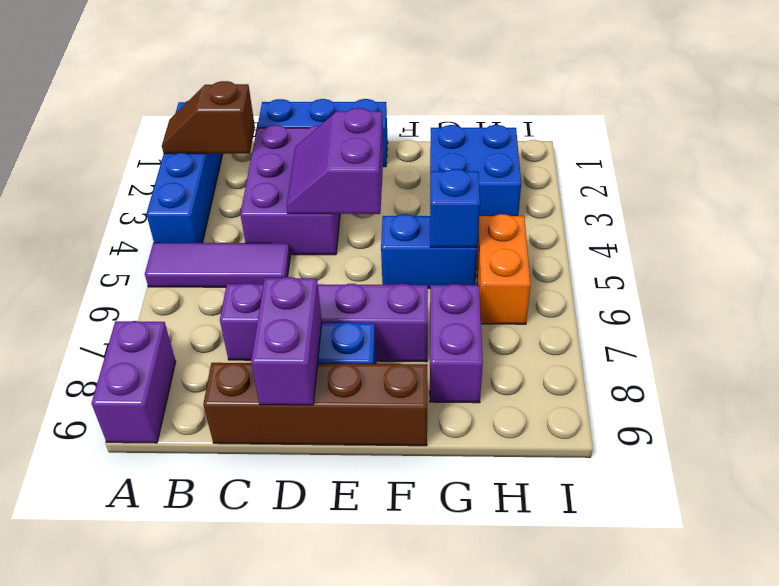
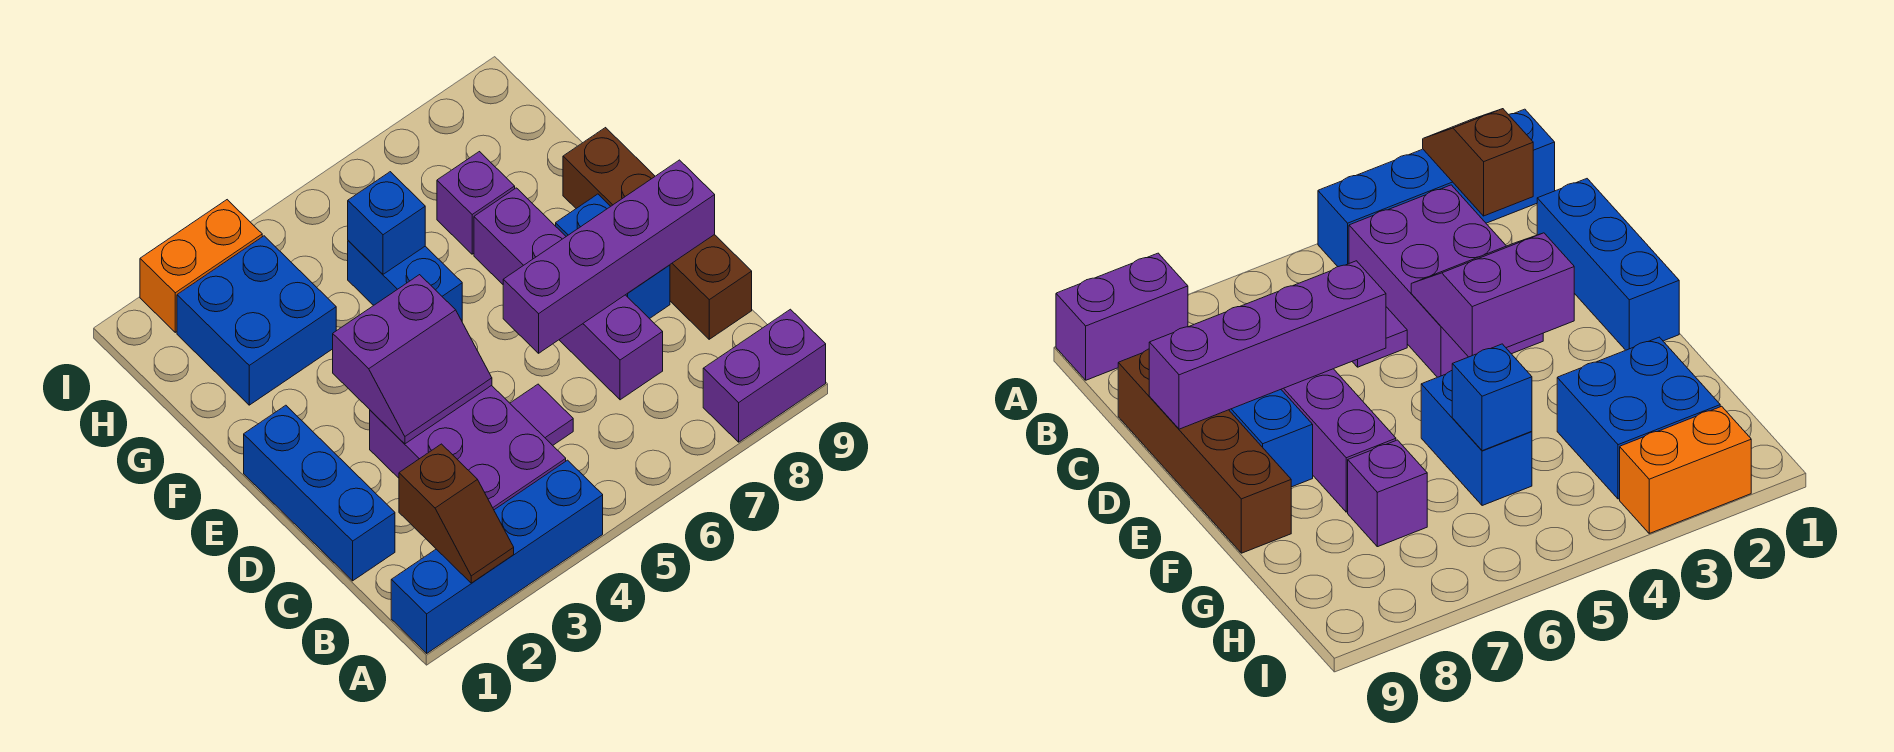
purple 1x3 tile [145,243,290,287] -> purple 1x1 tile [510,384,573,445]
purple 2x3 brick [240,125,340,255] -> purple 2x3 brick turned to [370,385,566,510]
purple 1x2 brick [251,277,322,405] -> purple 1x4 brick [503,160,715,353]
purple 1x2 brick [430,284,483,403] -> purple 1x1 brick [437,152,515,254]
orange 1x2 brick [477,214,531,324] -> orange 1x2 brick moved to [140,200,262,332]

